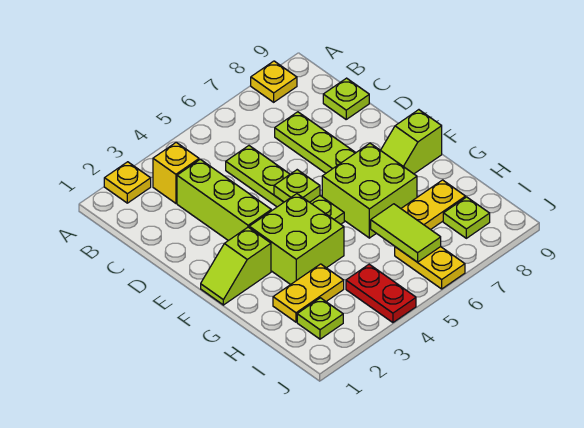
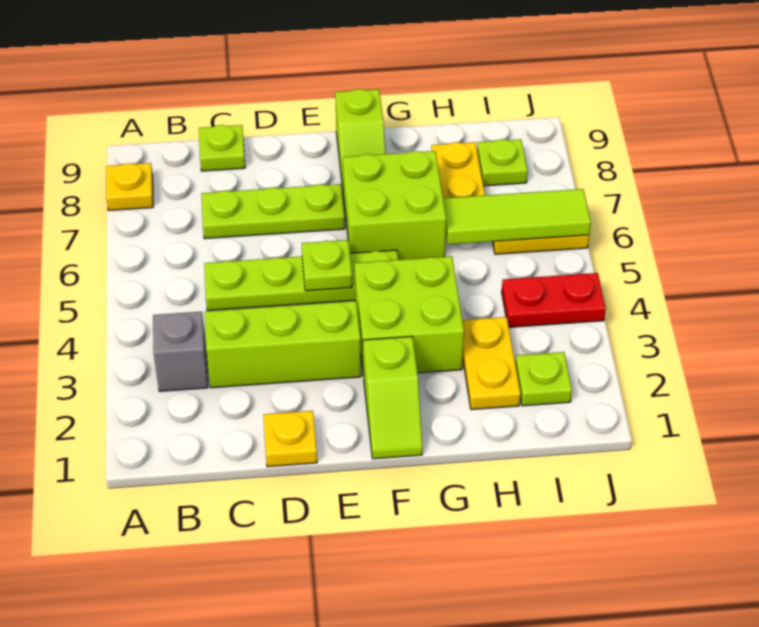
yellow 1x1 plate [104,162,151,203] -> yellow 1x1 plate moved to [263,411,317,467]
yellow 1x1 brick [153,142,199,203] -> grey 1x1 brick [153,312,208,391]
lime 1x2 tile [371,204,441,262] -> lime 1x3 tile [443,189,591,244]

